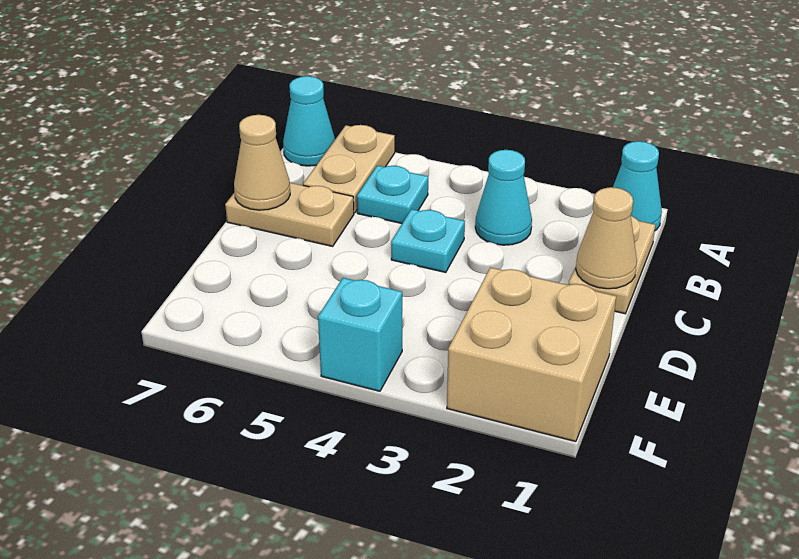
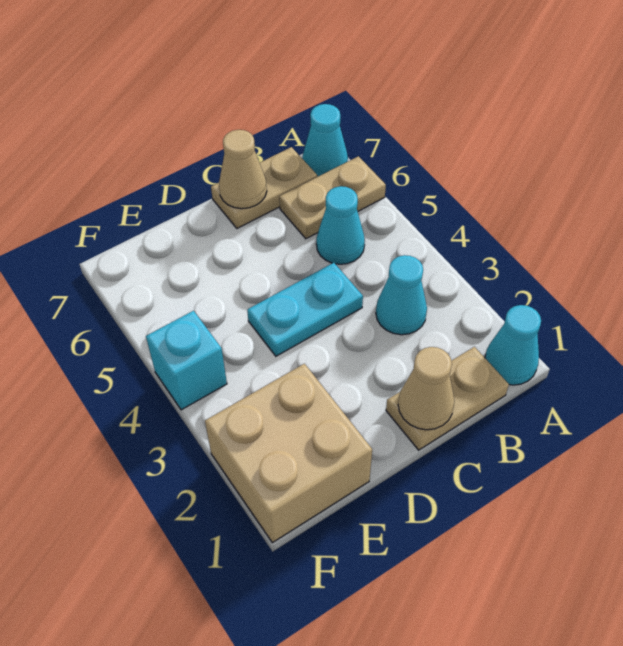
cyan 1x1 plate [357,166,428,223] -> cyan 1x1 cone [316,186,365,264]
cyan 1x1 plate [391,209,465,273] -> cyan 1x2 plate [247,263,363,356]
tan 1x2 plate [225,183,354,246] -> tan 1x2 plate turned to [211,147,317,228]

